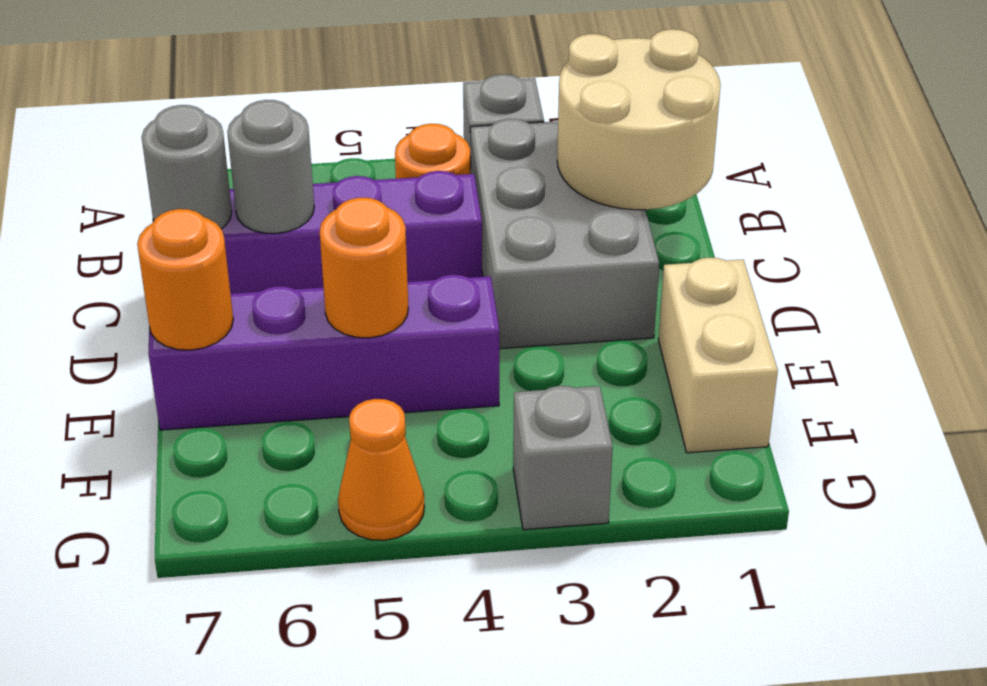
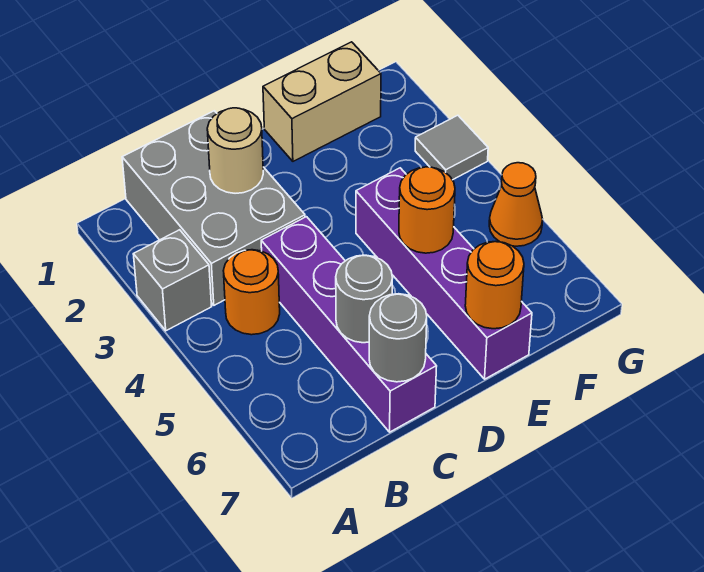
tan 2x2 round brick [557,29,721,210] -> tan 1x1 round brick [207,108,263,193]
grey 2x3 brick [470,119,659,349] -> grey 2x3 brick turned to [122,111,305,305]
grey 1x1 brick [513,386,613,530] -> grey 1x1 tile [415,115,488,180]

